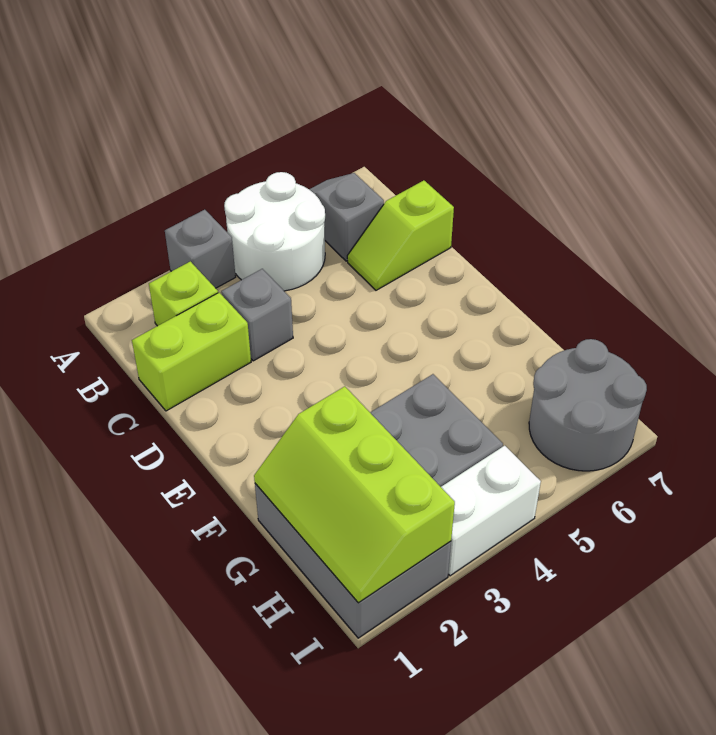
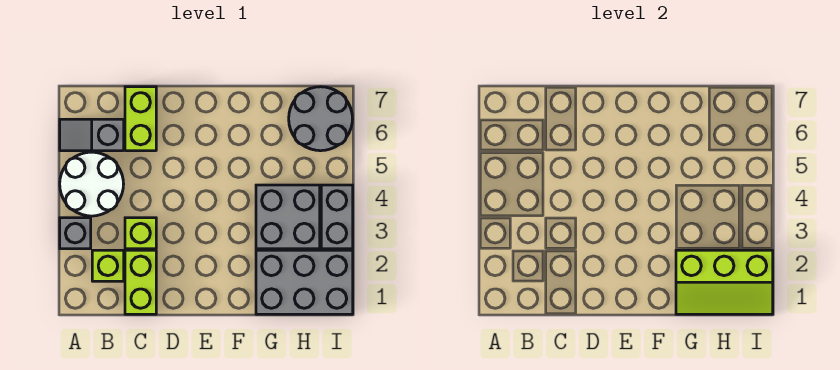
grey 1x1 brick [221,269,293,361] -> lime 1x1 brick [125,218,156,249]
lime 1x2 slope [347,180,454,290] -> lime 1x2 brick [125,87,156,151]
white 1x2 brick [441,446,541,576] -> grey 1x2 brick [321,185,353,249]

